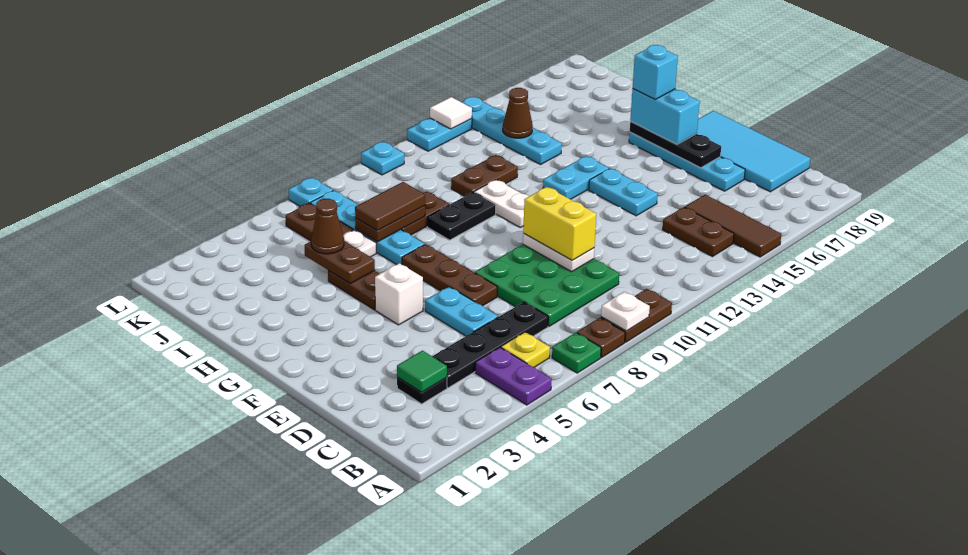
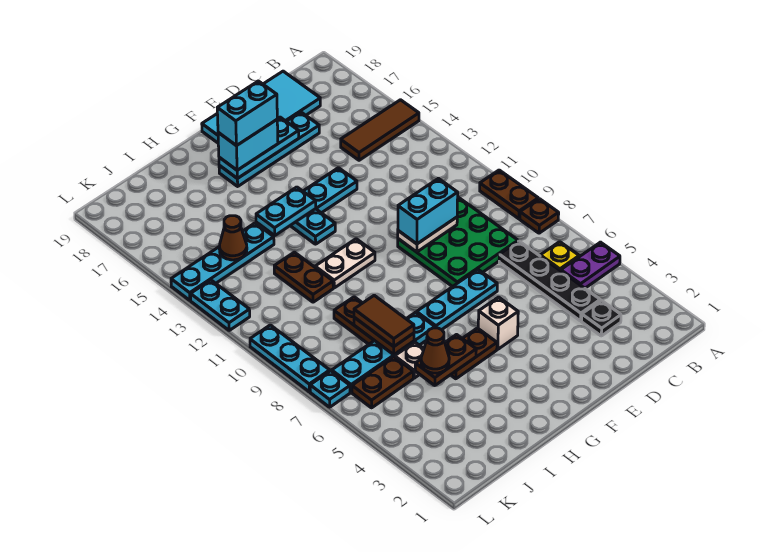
green 1x1 plate [552,333,601,373] -> none
white 1x1 plate [601,292,650,331] -> none
brown 1x2 plate [662,207,734,257] -> none
green 1x1 tile [397,351,447,392] -> none
cyan 1x2 plate [425,287,498,336] -> cyan 1x2 plate moved to [256,187,316,235]
yellow 1x2 brick [523,187,596,260] -> cyan 1x2 brick [398,178,458,244]
brown 1x3 plate [402,244,497,306] -> cyan 1x3 plate [417,270,497,330]
black 1x3 plate [630,121,721,168] -> cyan 1x3 plate [219,117,299,179]
cyan 1x1 brick [633,45,678,99] -> cyan 1x2 brick [217,81,277,146]
black 1x2 plate [427,192,496,240] -> none
cyan 1x1 plate [361,142,404,175] -> cyan 1x3 plate [250,325,330,392]
white 1x1 tile [430,97,472,129] -> none

